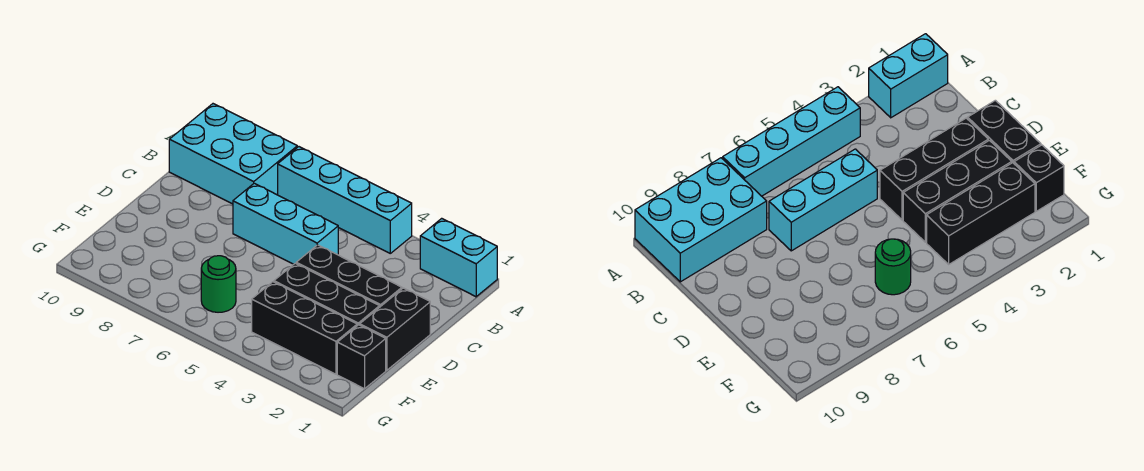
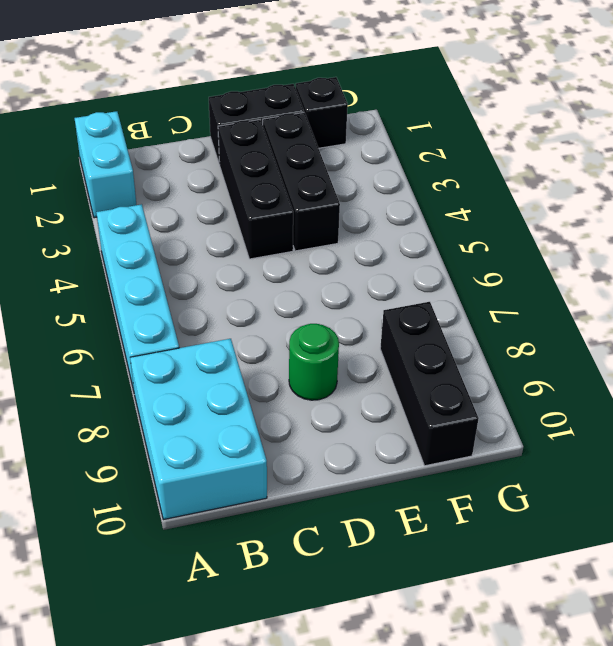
cyan 1x3 brick [233,183,338,264] -> none
black 1x3 brick [252,282,357,374] -> black 1x3 brick moved to [380,302,479,466]
green 1x1 round brick [201,256,236,312] -> green 1x1 round brick moved to [289,324,339,400]

